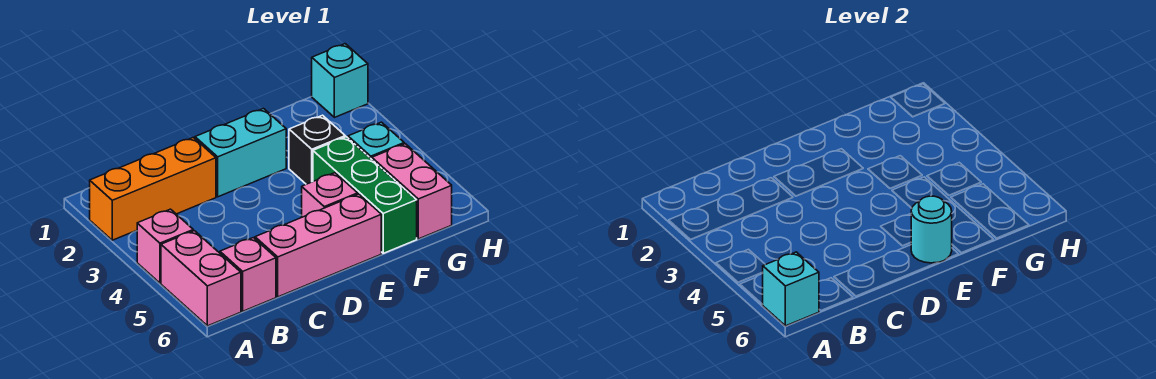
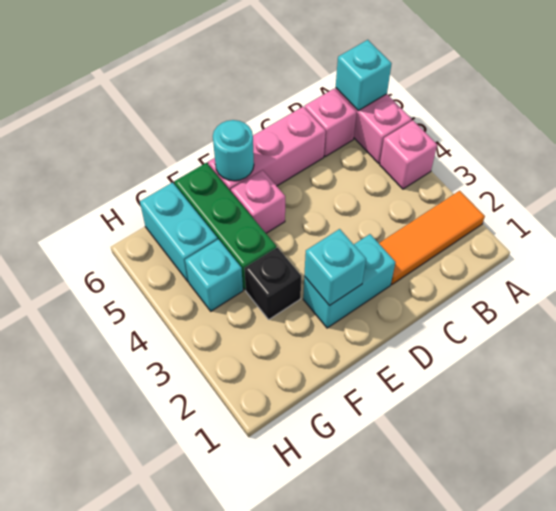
orange 1x3 brick [90,137,216,240] -> orange 1x3 tile [379,191,485,284]
pink 1x2 brick [372,144,452,239] -> cyan 1x2 brick [140,183,218,282]
cyan 1x1 brick [312,44,368,117] -> cyan 1x1 brick moved to [304,229,366,306]

